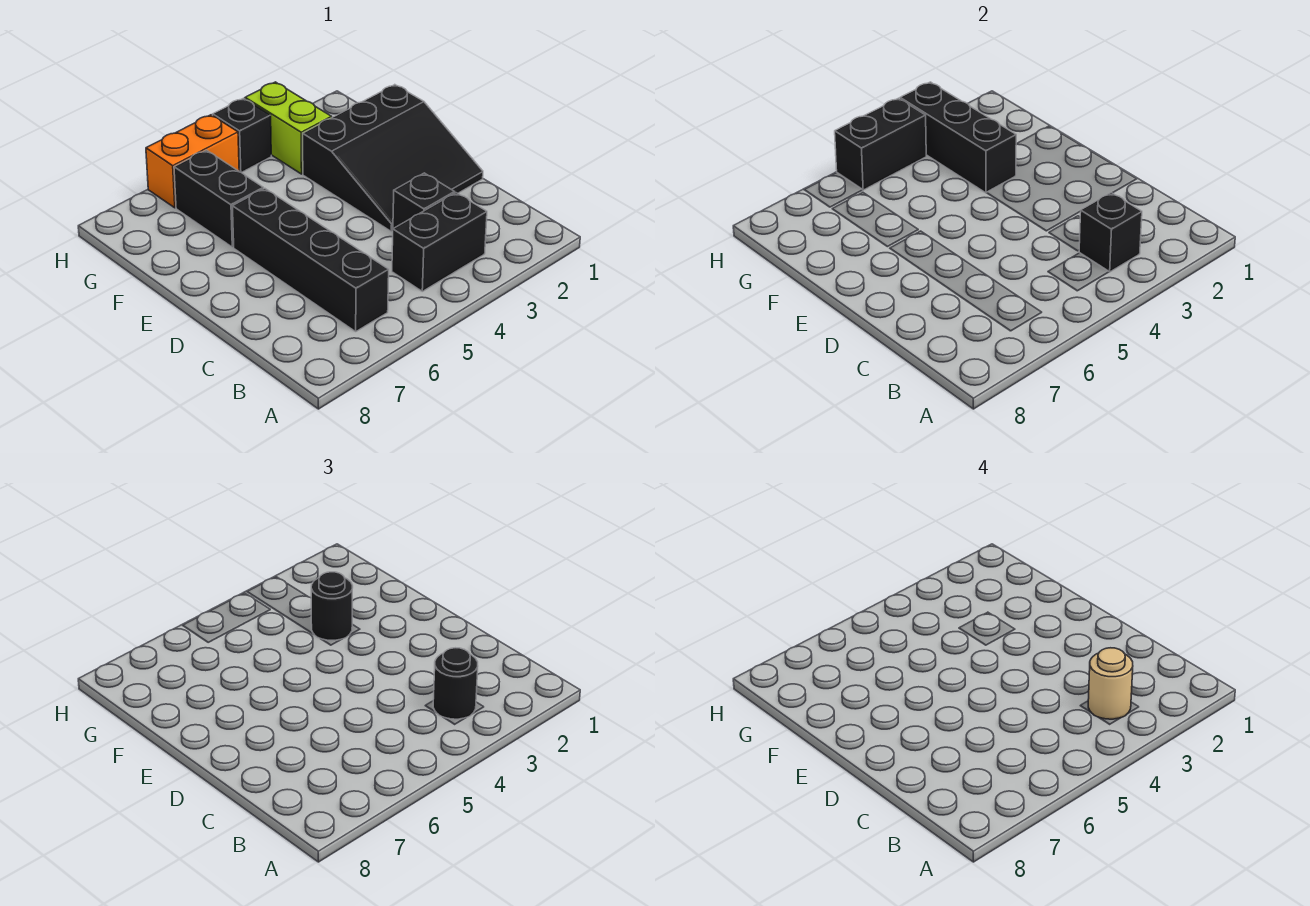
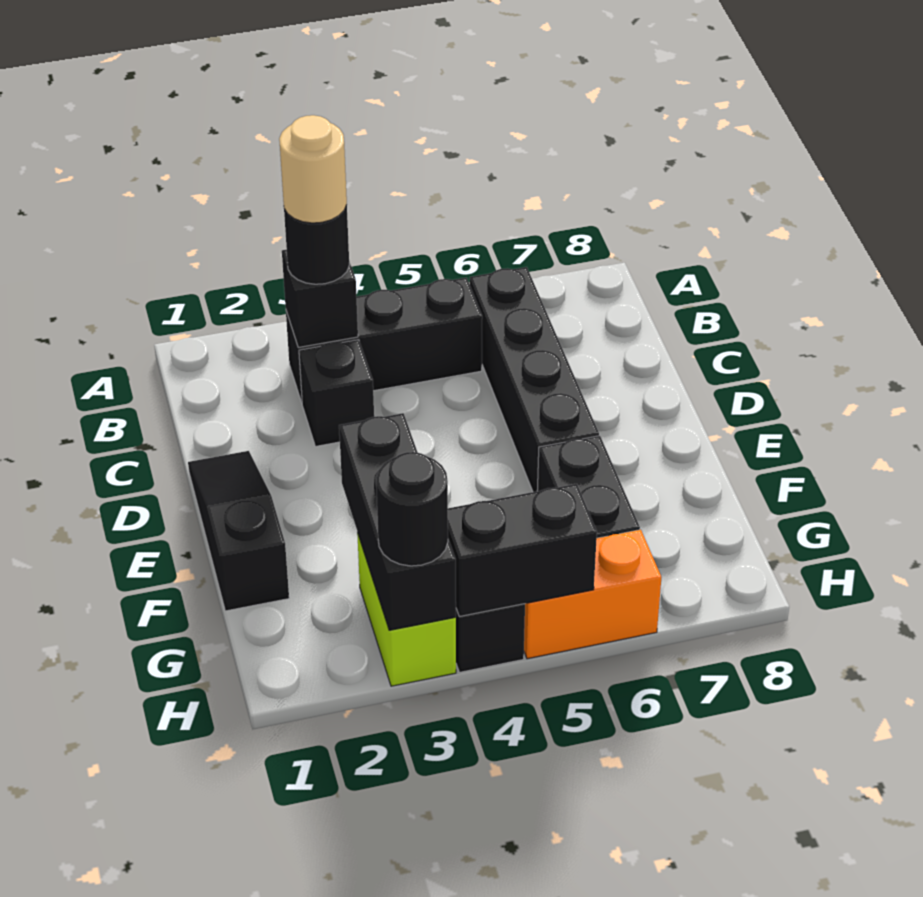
black 1x2 brick [392,193,487,291] -> black 1x3 brick [286,278,482,402]
black 3x3 slope [303,85,483,231] -> black 1x3 slope [188,451,289,611]
black 1x1 round brick [311,572,353,640] -> black 1x1 round brick moved to [376,452,448,566]

